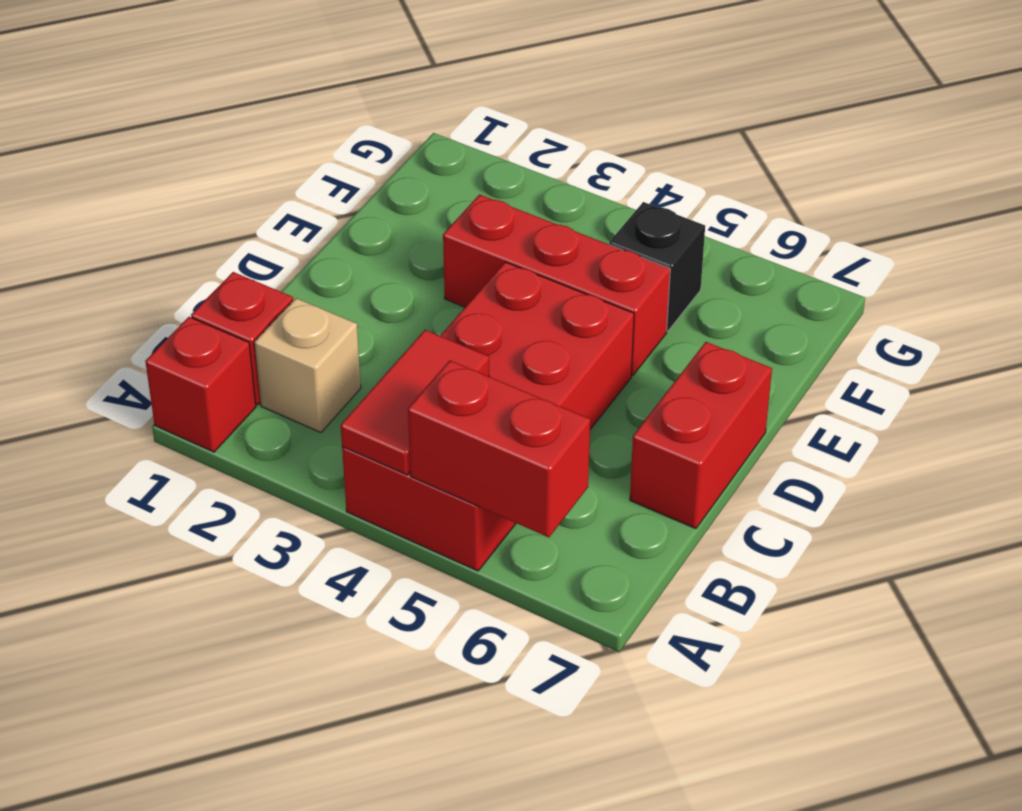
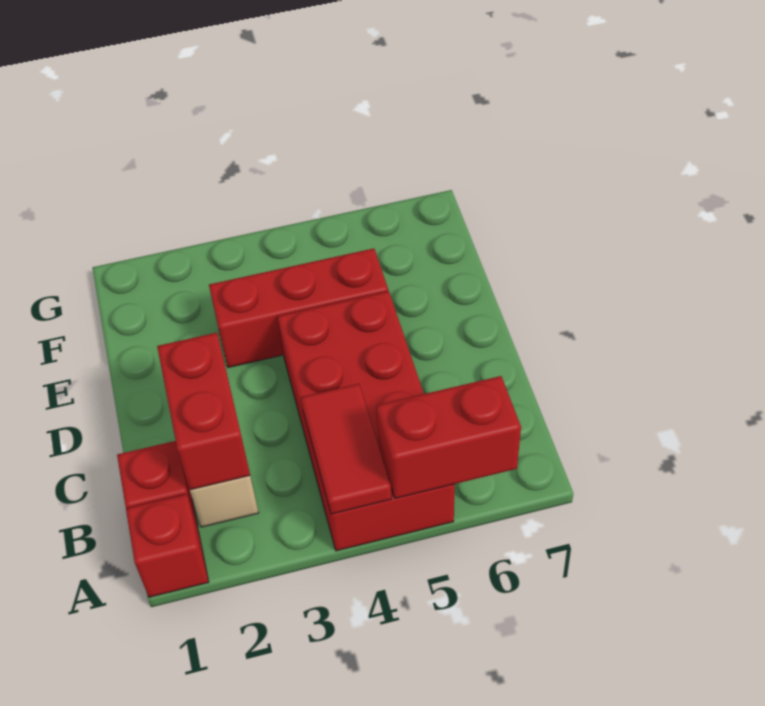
red 1x2 brick [630,342,772,529] -> red 1x2 brick moved to [157,333,250,490]
black 1x1 brick [609,202,705,331] -> none

